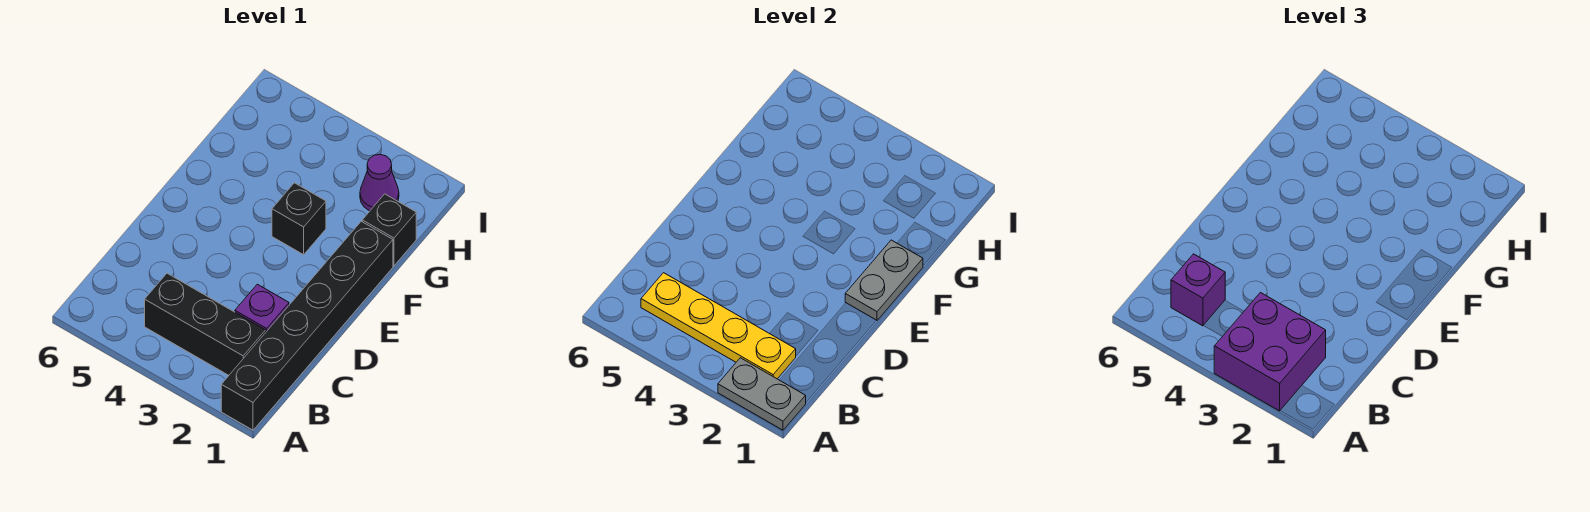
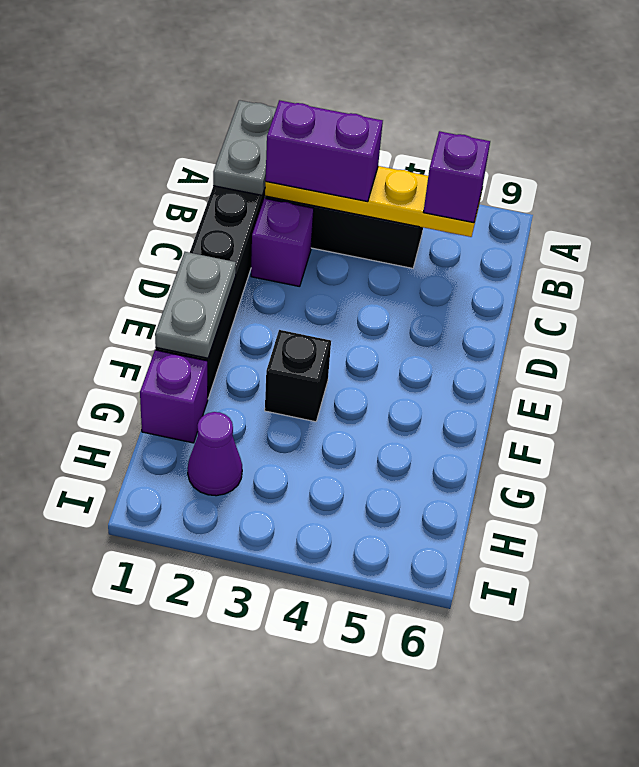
grey 1x2 plate [718,358,806,430] -> grey 1x2 plate turned to [213,100,277,195]
purple 2x2 brick [1214,293,1326,411] -> purple 1x2 brick [265,100,383,202]
black 1x1 brick [362,194,416,266] -> purple 1x1 brick [140,350,208,443]

